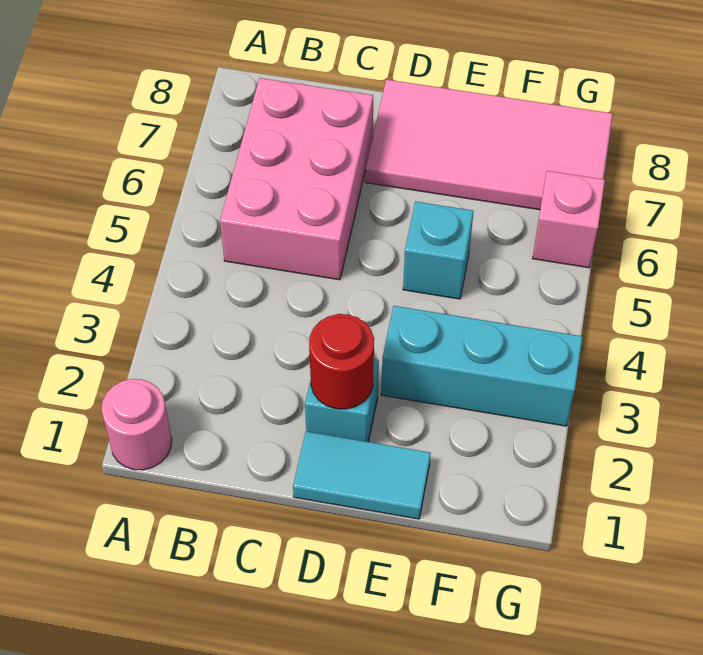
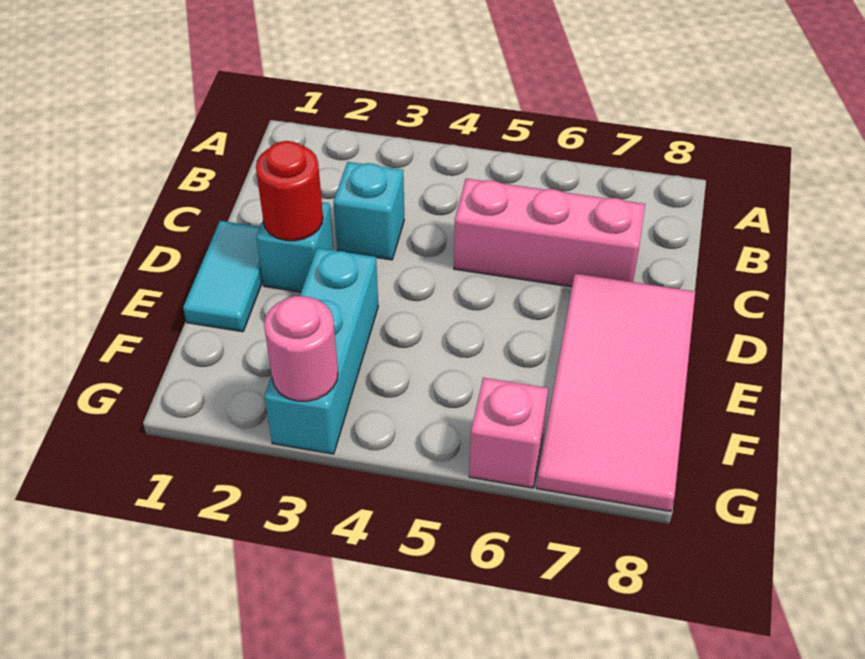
pink 1x1 round brick [101,379,172,470] -> pink 1x1 round brick moved to [264,296,338,401]
pink 2x3 brick [220,78,373,280] -> pink 1x3 brick [454,179,645,287]
cyan 1x1 brick [403,202,473,299] -> cyan 1x1 brick moved to [333,162,404,260]

